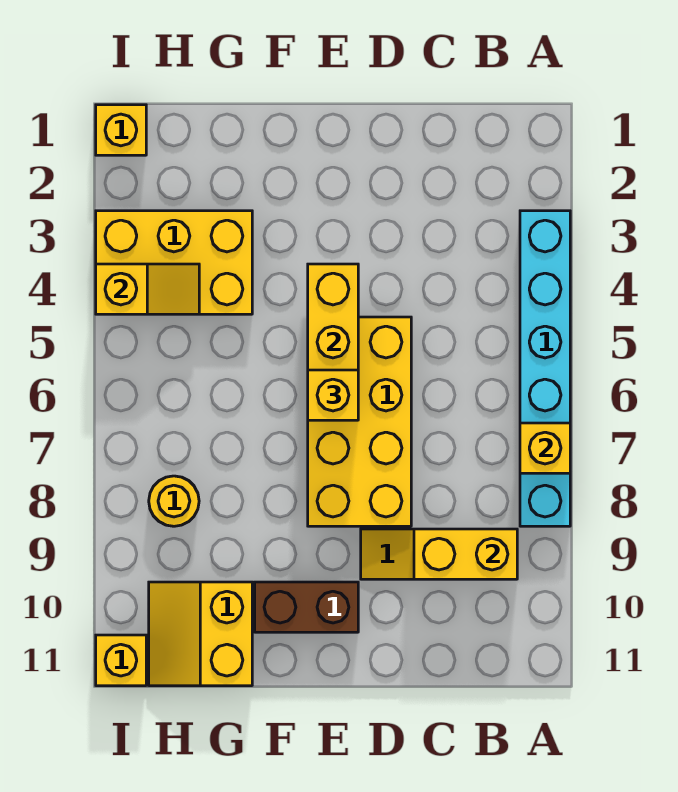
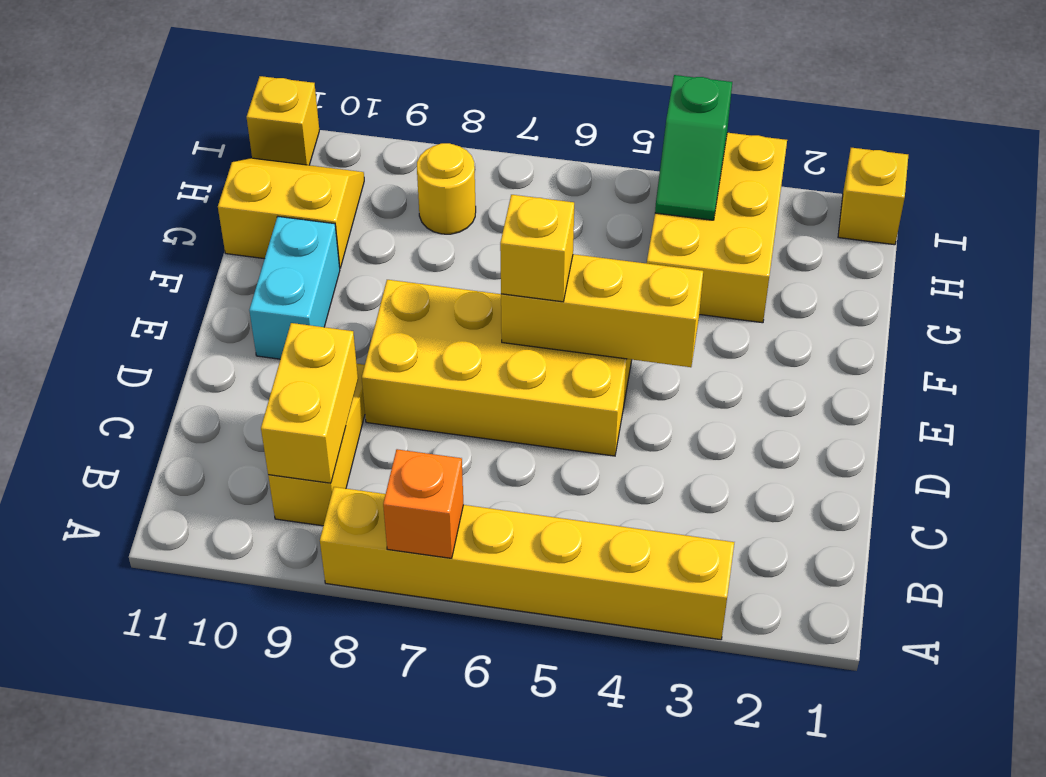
cyan 1x6 brick [520,211,570,526] -> yellow 1x6 brick [320,487,734,640]
yellow 1x1 brick [520,423,570,473] -> orange 1x1 brick [383,449,464,558]
brown 1x2 brick [255,582,358,632] -> cyan 1x2 brick [249,216,340,359]
yellow 1x2 slope [96,264,199,314] -> green 1x2 slope [655,75,732,220]

